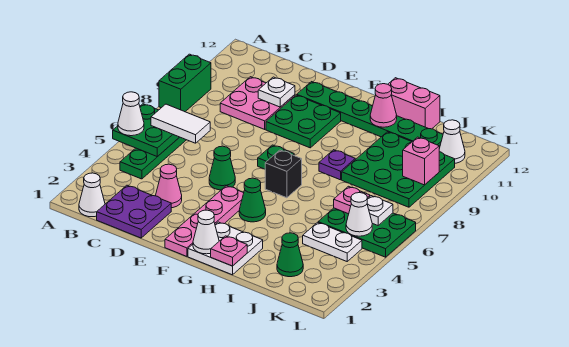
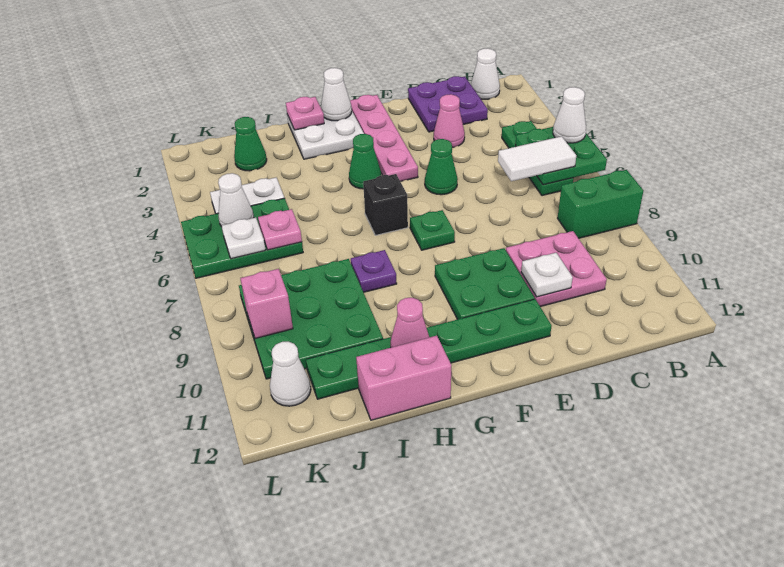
green 1x2 brick [159,54,211,112] -> green 1x2 brick turned to [558,170,643,238]

